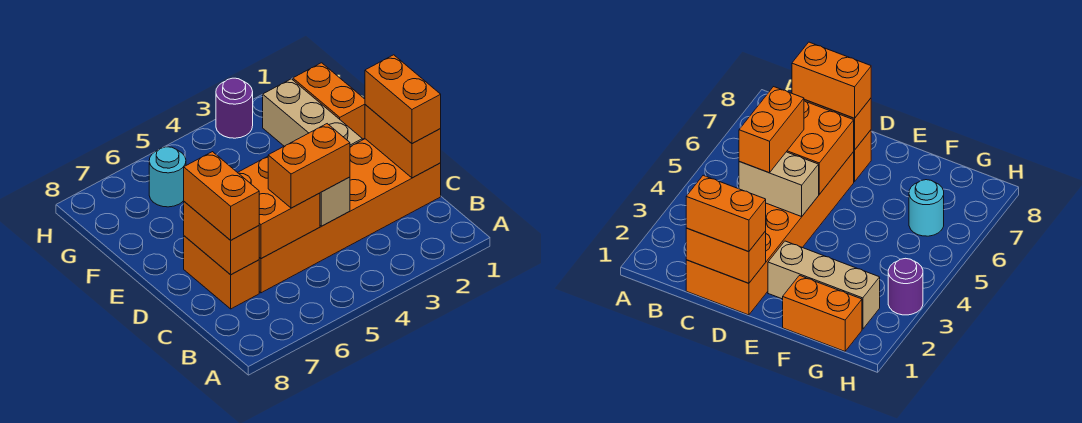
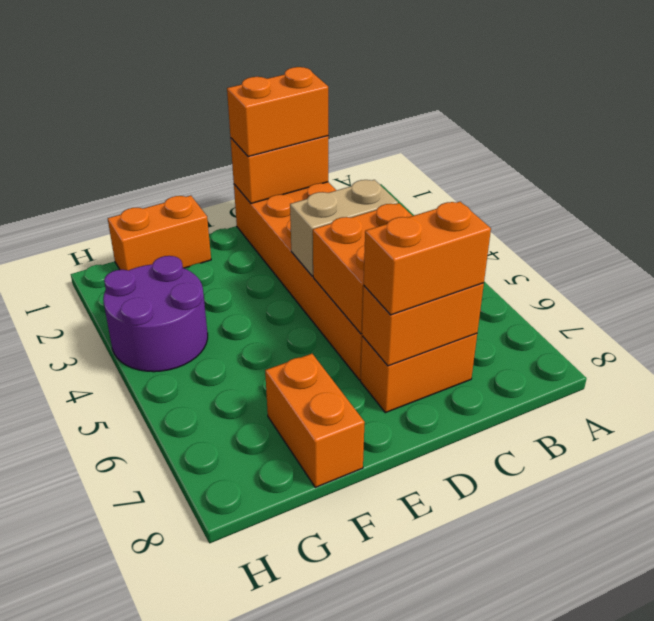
orange 1x2 brick [268,124,350,208] -> orange 1x2 brick moved to [265,354,365,487]
tan 1x3 brick [263,79,362,147] -> none
cyan 1x1 round brick [149,147,186,207] -> none
purple 1x1 round brick [216,78,253,138] -> purple 2x2 round brick [103,256,208,372]

